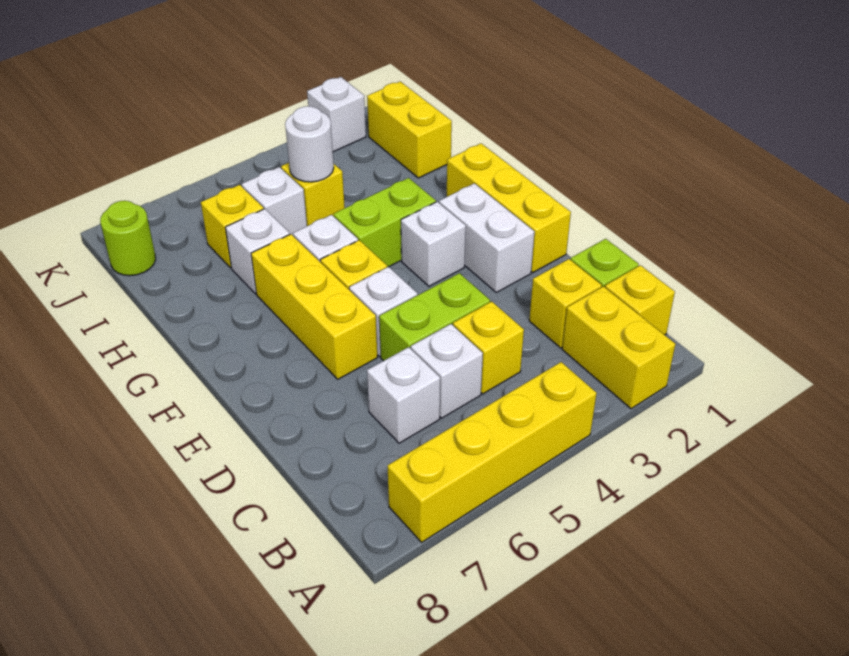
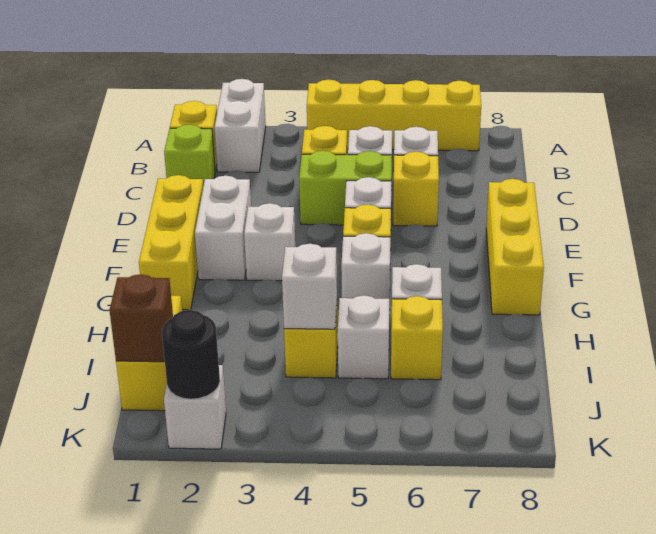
yellow 1x2 brick [562,286,675,409] -> white 1x2 brick [215,79,266,172]
yellow 1x1 brick [529,259,602,348] -> yellow 1x1 brick moved to [393,152,439,226]
yellow 1x3 brick [251,234,377,379] -> yellow 1x3 brick moved to [486,179,544,315]
lime 1x2 brick [334,178,436,267] -> none
white 1x1 round brick [285,106,334,182] -> white 1x1 brick [282,244,337,329]
none -> brown 1x1 brick [109,274,173,362]
lime 1x1 round brick [100,201,156,276] -> none
none -> black 1x1 round brick [162,310,220,399]

